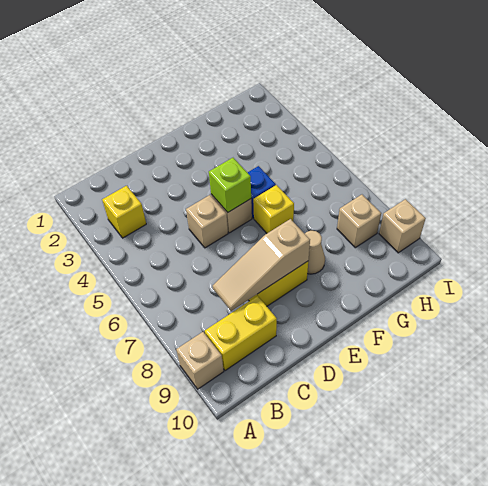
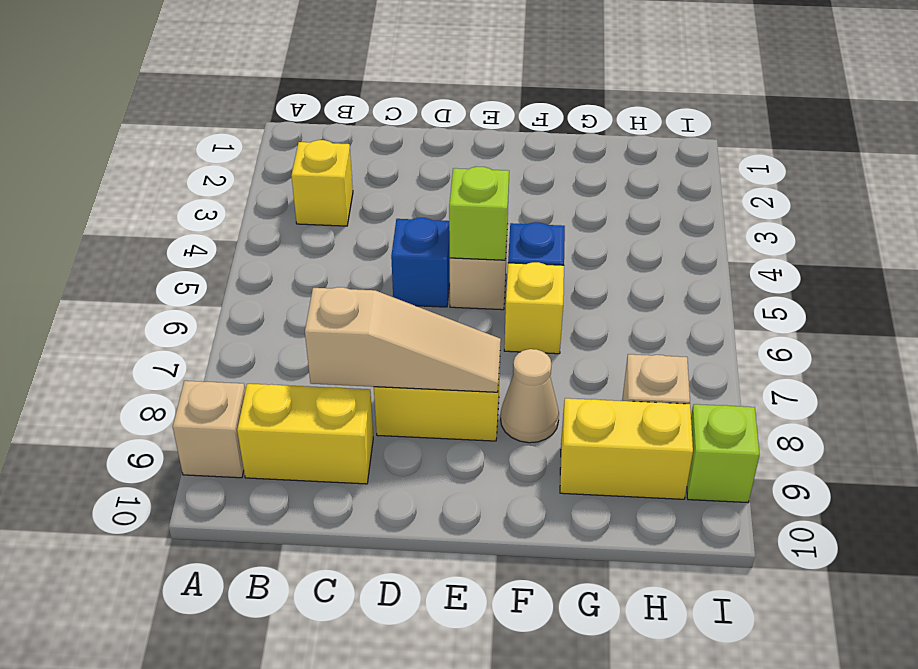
tan 1x3 slope [213,219,310,311] -> tan 1x3 slope turned to [305,287,501,392]
tan 1x1 brick [186,195,228,248] -> blue 1x1 brick [391,218,450,307]
none -> yellow 1x2 brick [560,398,693,499]
tan 1x1 brick [379,199,426,253] -> lime 1x1 brick [687,404,760,503]

